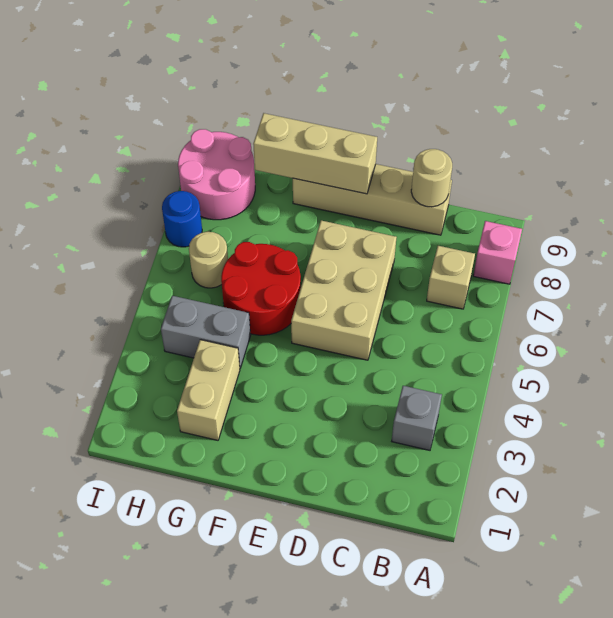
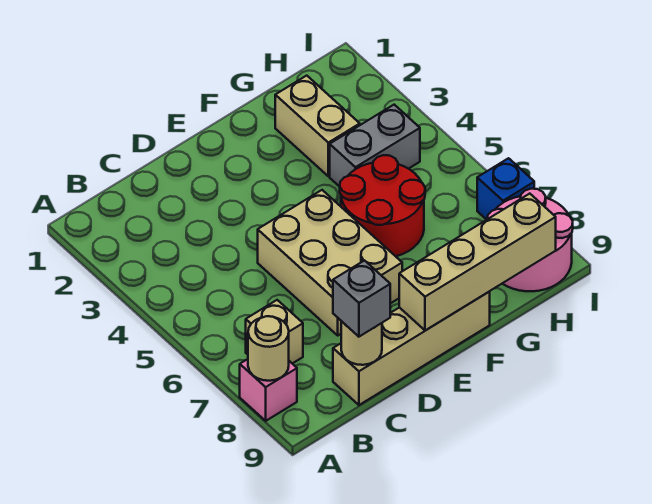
grey 1x1 brick [392,386,442,450] -> grey 1x1 brick moved to [333,261,390,337]
tan 1x3 brick [253,113,377,194] -> tan 1x4 brick [399,194,556,331]
tan 1x1 round brick [189,232,228,288] -> tan 1x1 round brick moved to [248,316,289,381]
blue 1x1 round brick [162,191,202,247] -> blue 1x1 brick [477,158,534,220]

